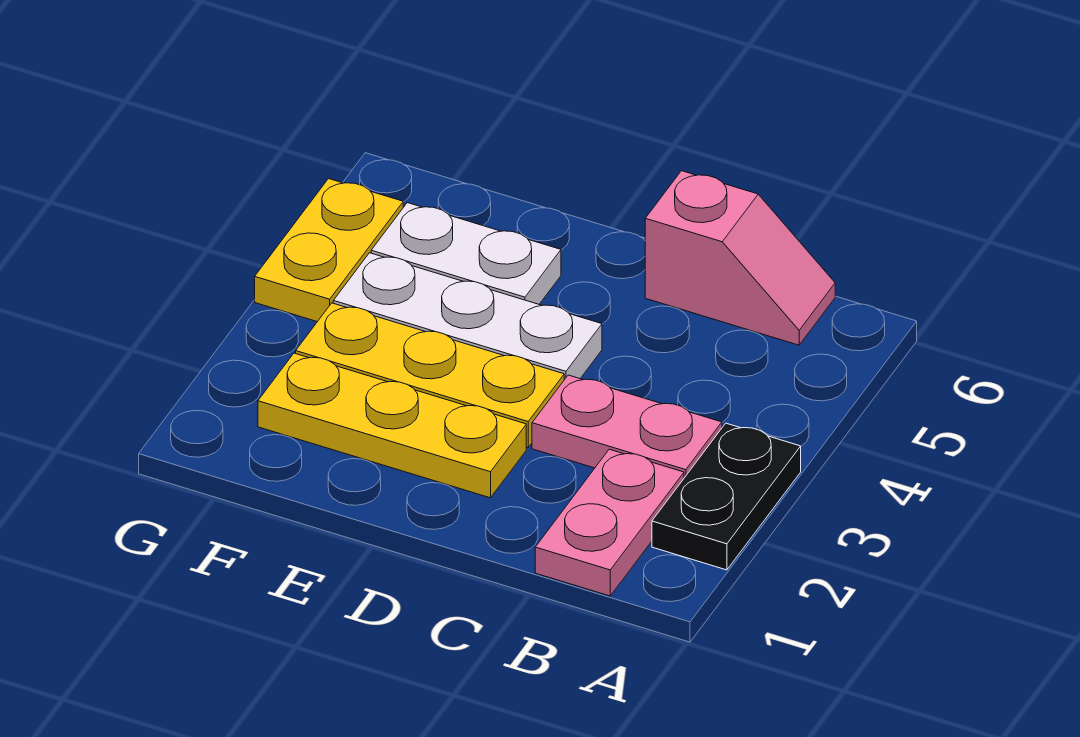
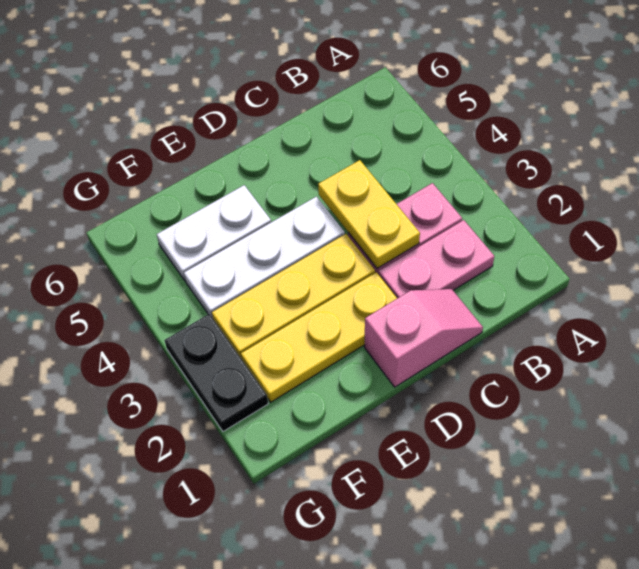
black 1x2 plate [652,423,801,570] -> black 1x2 plate moved to [165,314,268,431]
pink 1x2 plate [535,449,684,596] -> pink 1x2 plate turned to [378,220,494,298]
pink 1x2 slope [645,171,835,345] -> pink 1x2 slope moved to [364,289,483,387]
yellow 1x2 plate [255,179,403,322] -> yellow 1x2 plate moved to [318,160,420,268]

